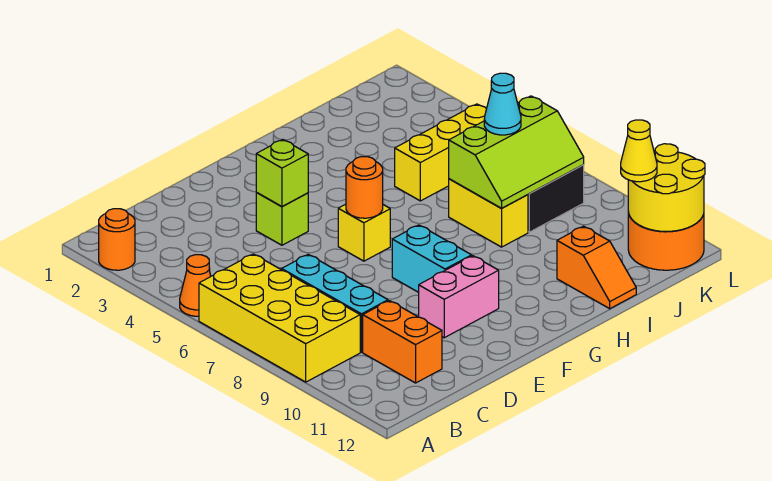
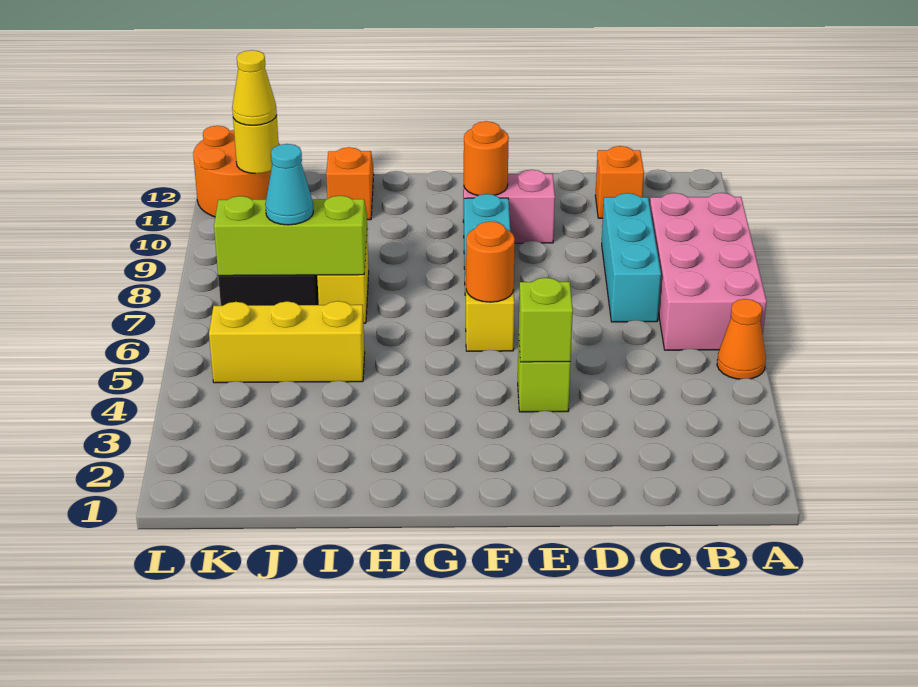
orange 1x1 round brick [99,209,135,270] -> orange 1x1 round brick moved to [464,121,509,195]
yellow 2x4 brick [199,254,360,382] -> pink 2x4 brick [650,193,767,350]
orange 1x2 brick [363,301,442,383] -> orange 1x1 brick [595,146,644,218]
yellow 2x2 round brick [628,144,705,231] -> yellow 1x1 round brick [233,116,279,174]

